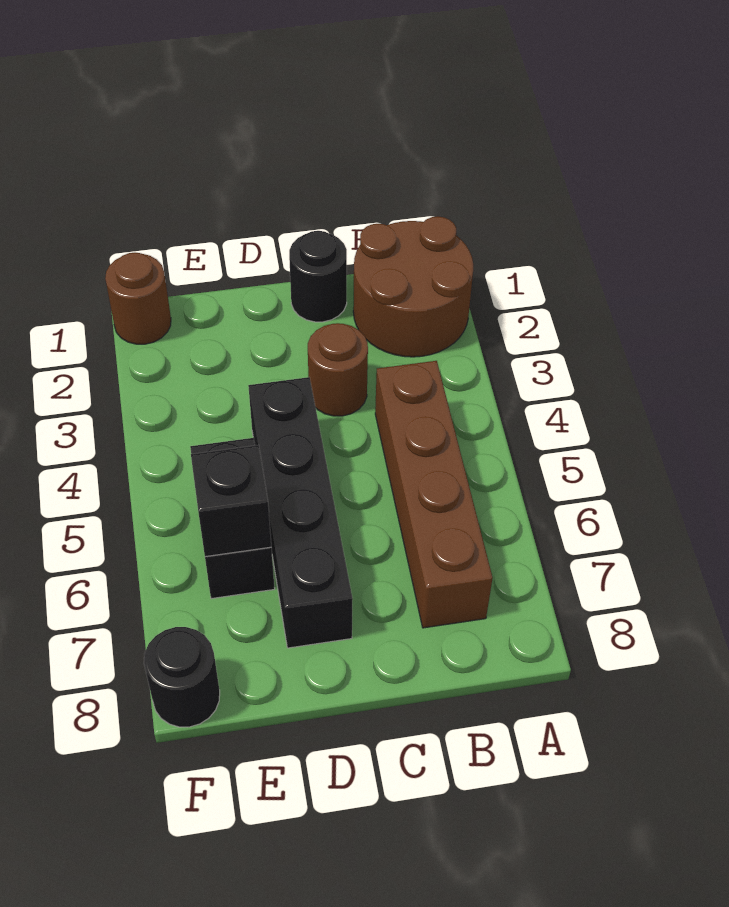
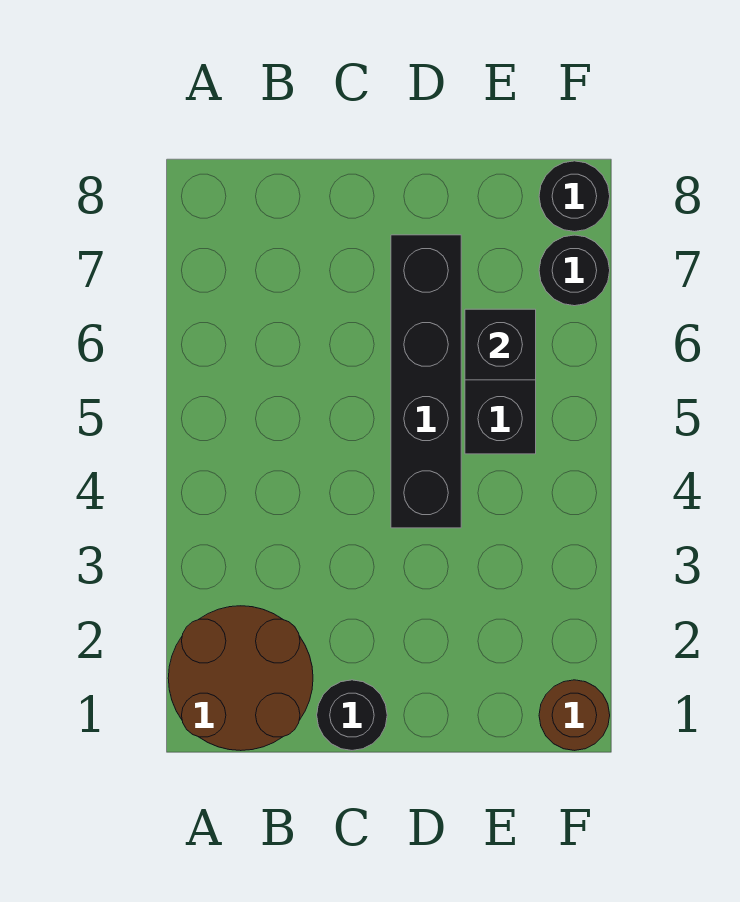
brown 1x4 brick [375,361,492,628] -> none
brown 1x1 round brick [308,323,368,416] -> none
none -> black 1x1 round brick [539,235,610,306]

